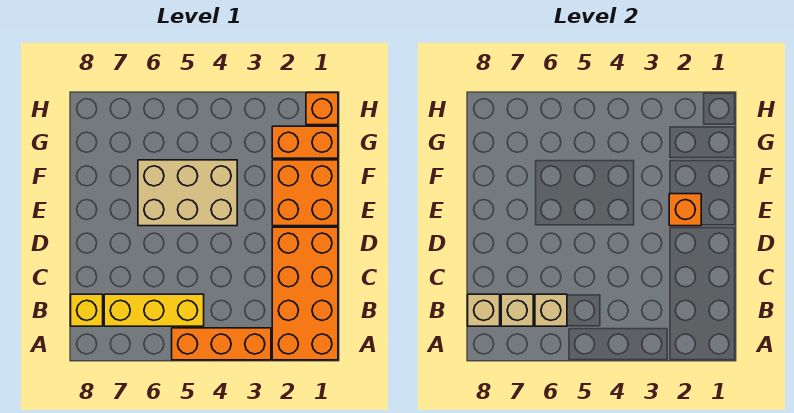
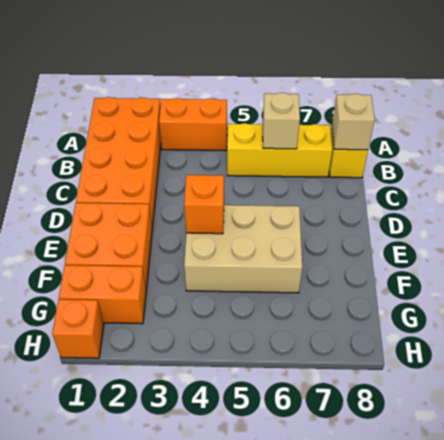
orange 1x3 brick [172,328,271,360] -> orange 1x2 brick [159,98,227,151]
tan 1x1 brick [501,294,533,326] -> none
orange 1x1 brick [669,194,701,226] -> orange 1x1 brick moved to [184,175,224,234]

